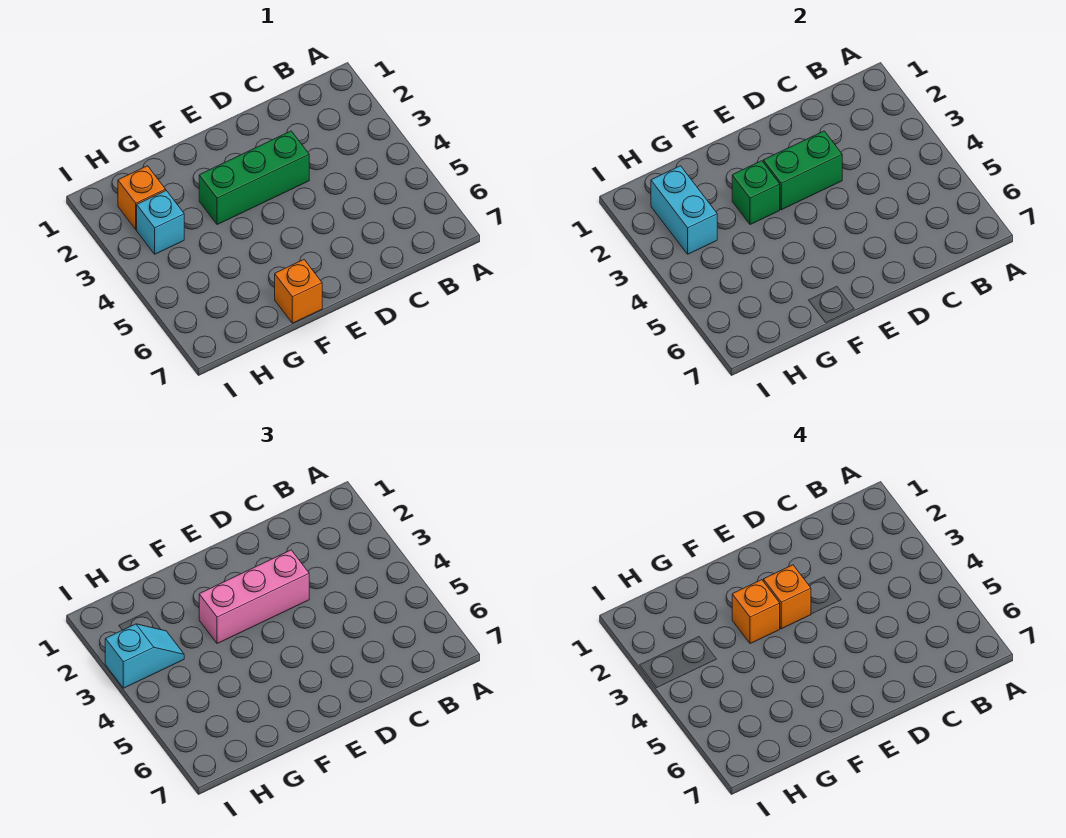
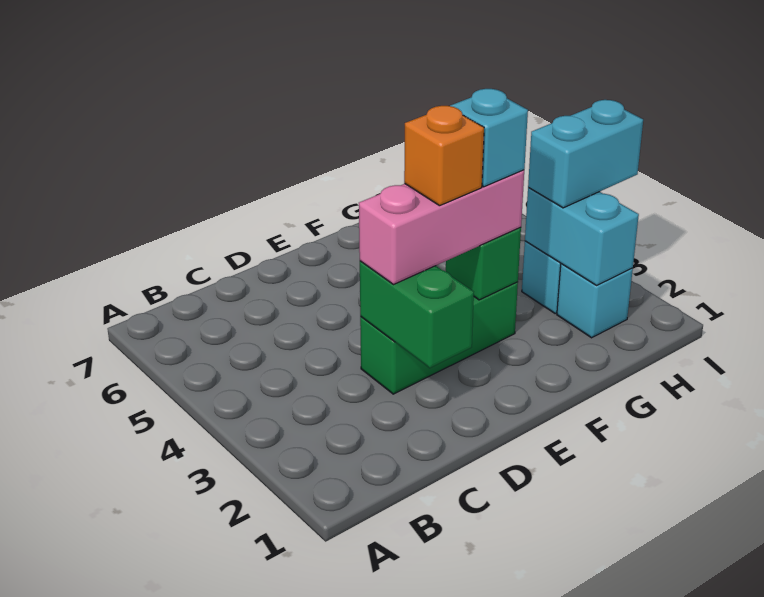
green 1x2 brick [763,131,842,210] -> green 1x2 brick turned to [360,261,474,368]
orange 1x1 brick [732,580,780,644] -> cyan 1x1 brick [450,89,528,187]
orange 1x1 brick [275,260,322,323] -> none
orange 1x1 brick [118,166,166,230] -> cyan 1x1 brick [557,264,633,338]
cyan 1x2 slope [105,624,184,688] -> cyan 1x2 brick [528,100,643,208]

